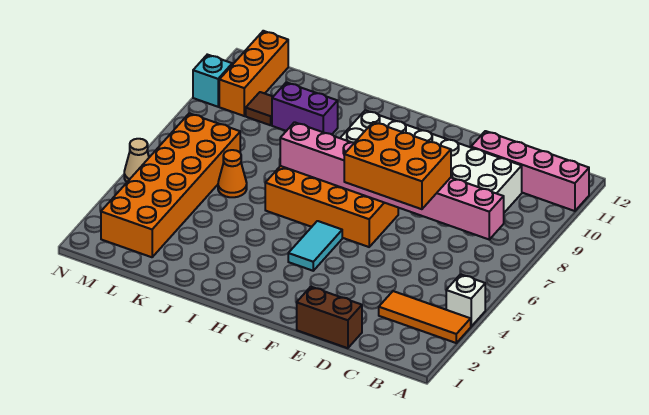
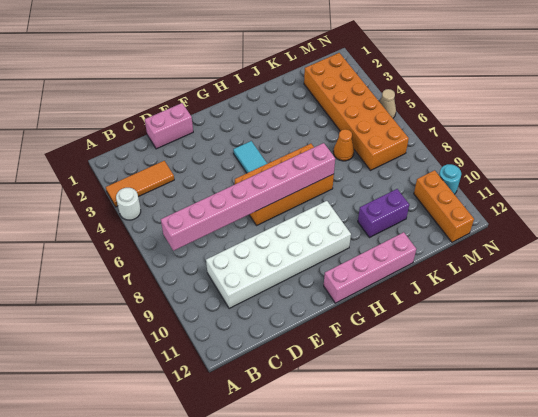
white 1x1 brick [446,274,485,326] -> white 1x1 round brick [116,188,141,220]
pink 1x4 brick [471,131,589,211] -> pink 1x4 brick moved to [324,232,416,303]
brown 1x2 brick [297,287,362,348] -> pink 1x2 brick [145,103,193,149]
orange 2x3 brick [344,122,451,209] -> none
brown 1x1 tile [246,92,273,125] -> none
cyan 1x1 brick [193,55,232,107] -> cyan 1x1 round brick [439,164,461,194]

